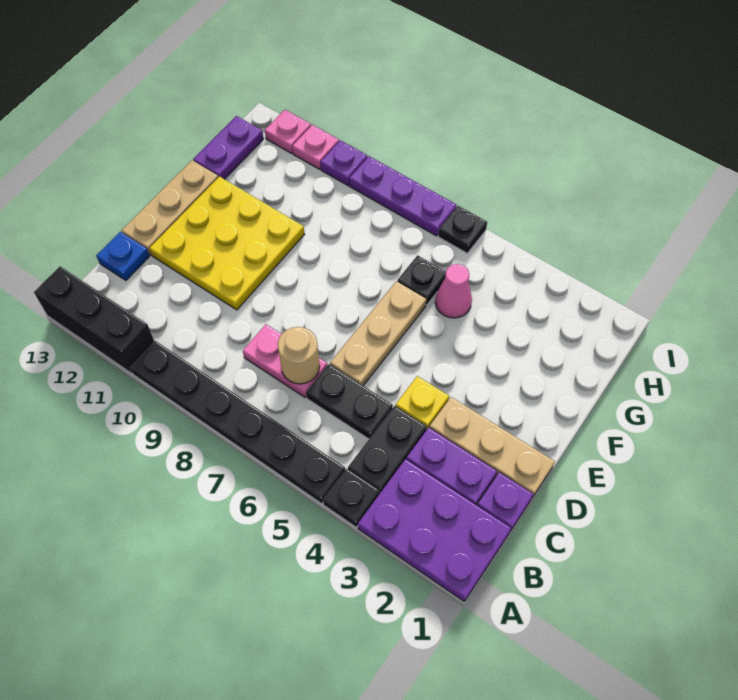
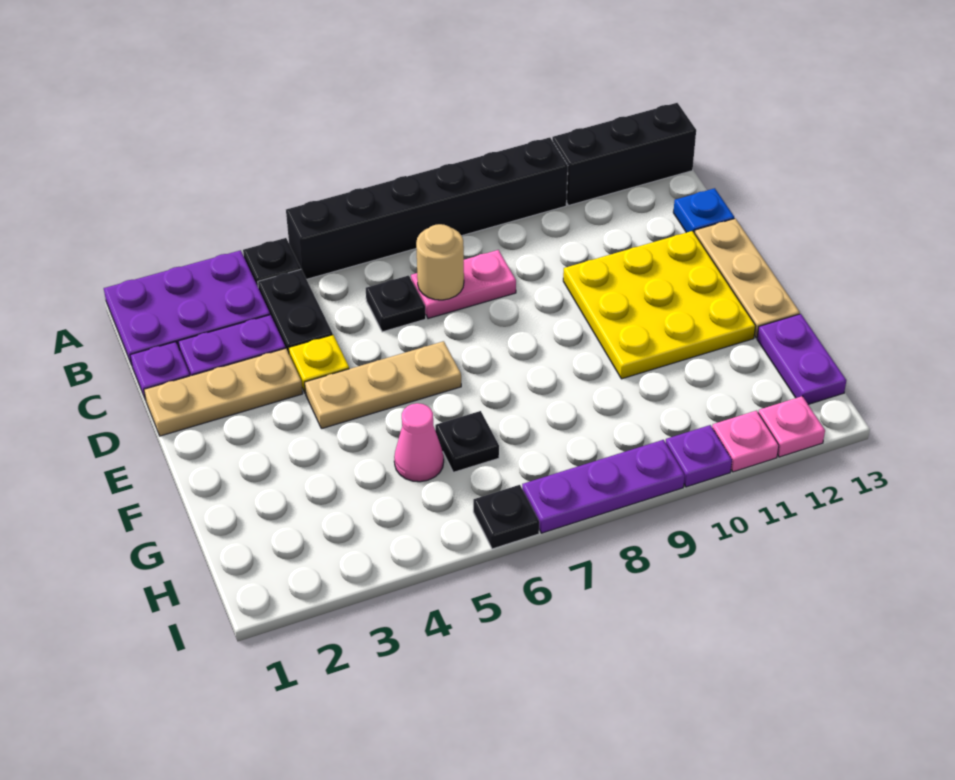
black 1x6 plate [130,341,345,504] -> black 1x6 brick [286,138,568,279]
black 1x2 plate [306,364,393,439] -> black 1x1 plate [366,275,426,332]
tan 1x3 plate [330,281,426,386] -> tan 1x3 plate turned to [305,341,461,429]

